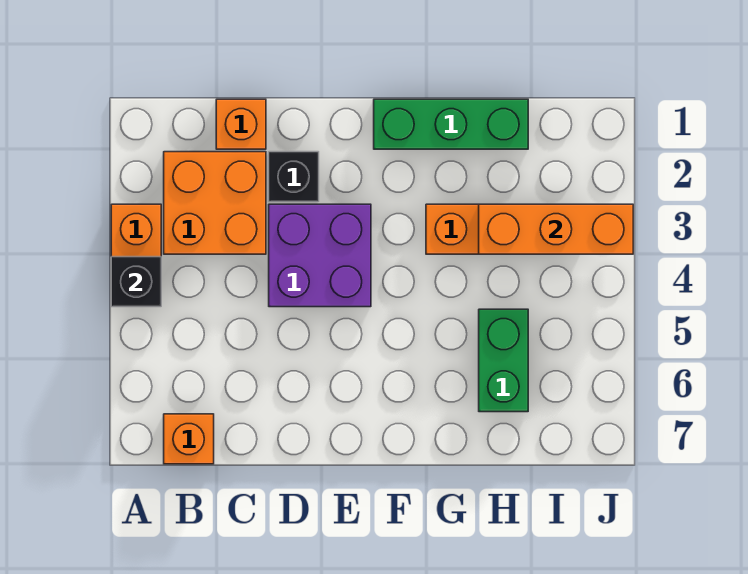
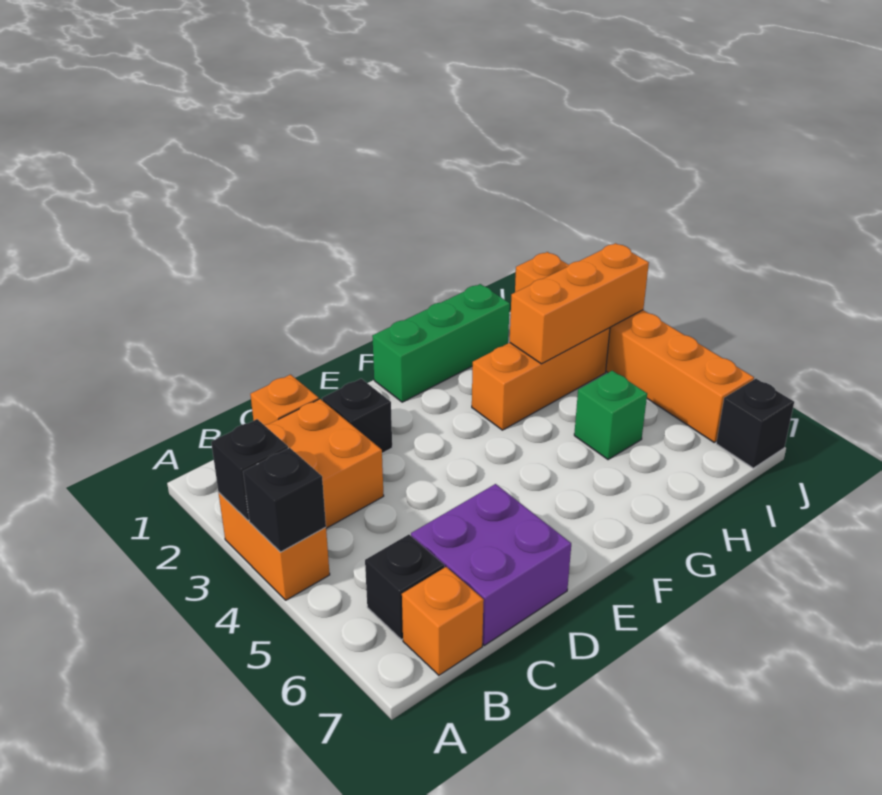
none -> black 1x1 brick [211,419,288,520]
none -> black 1x1 brick [365,534,444,640]
purple 2x2 brick [269,204,371,307] -> purple 2x2 brick moved to [411,484,571,645]
green 1x2 brick [479,309,528,412] -> green 1x1 brick [574,371,647,460]
none -> orange 1x6 brick [515,252,754,442]
none -> black 1x1 brick [716,379,794,468]

